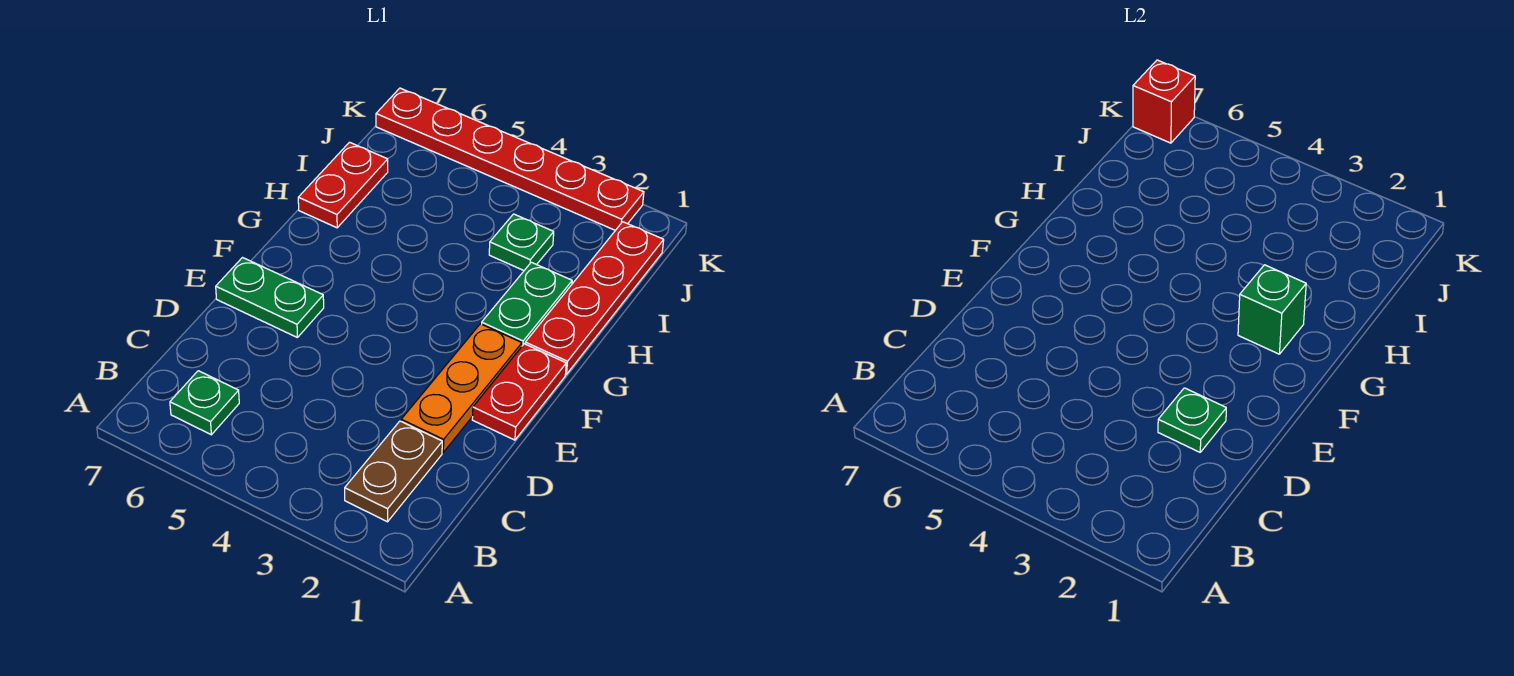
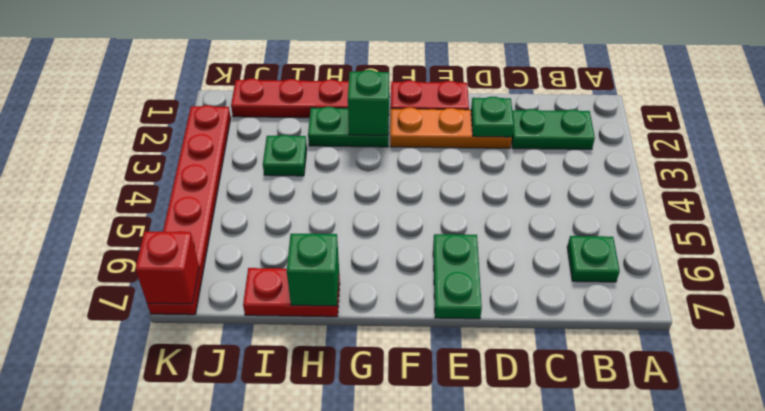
brown 1x2 plate [345,421,442,522] -> green 1x2 plate [512,109,595,149]
none -> green 1x1 brick [287,234,339,306]

